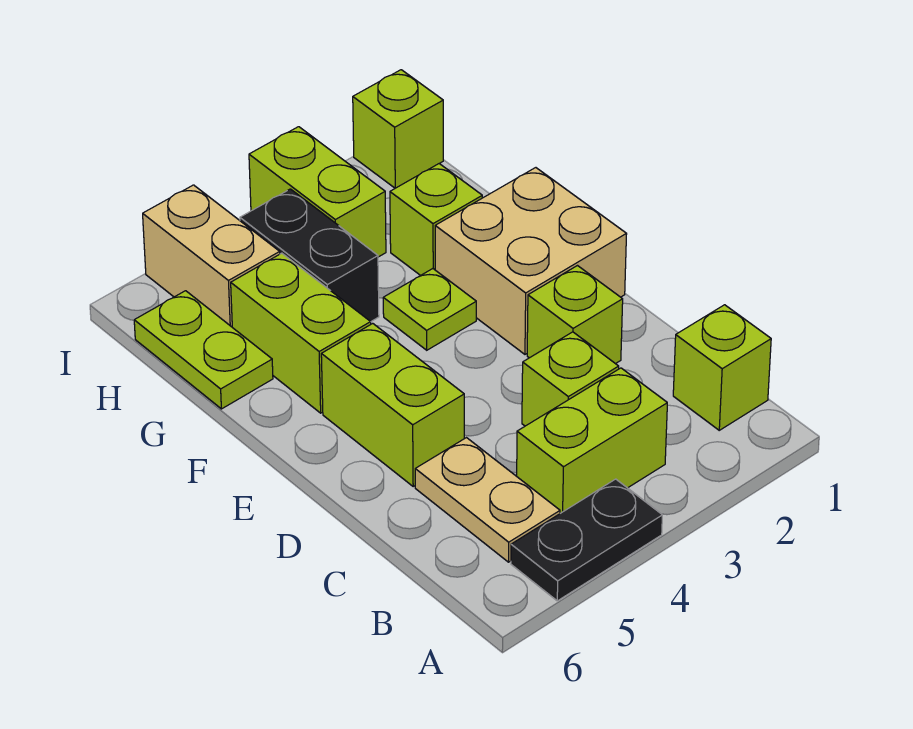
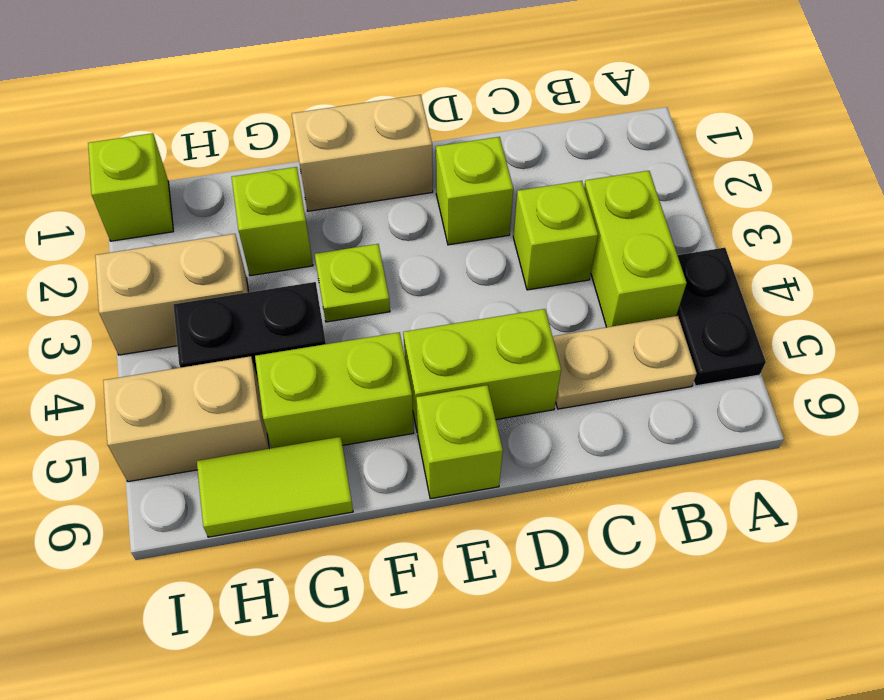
lime 1x1 brick [673,305,771,430] -> lime 1x1 brick moved to [416,385,503,499]
tan 2x2 brick [435,168,627,354] -> tan 1x2 brick [292,95,433,211]
lime 1x2 plate [134,291,273,409] -> lime 1x2 tile [197,437,353,537]
lime 1x2 brick [249,127,386,257] -> tan 1x2 brick [95,234,248,355]

